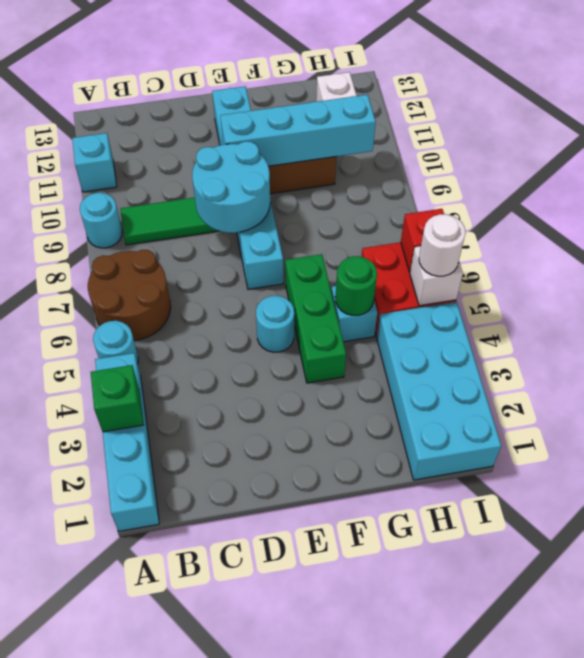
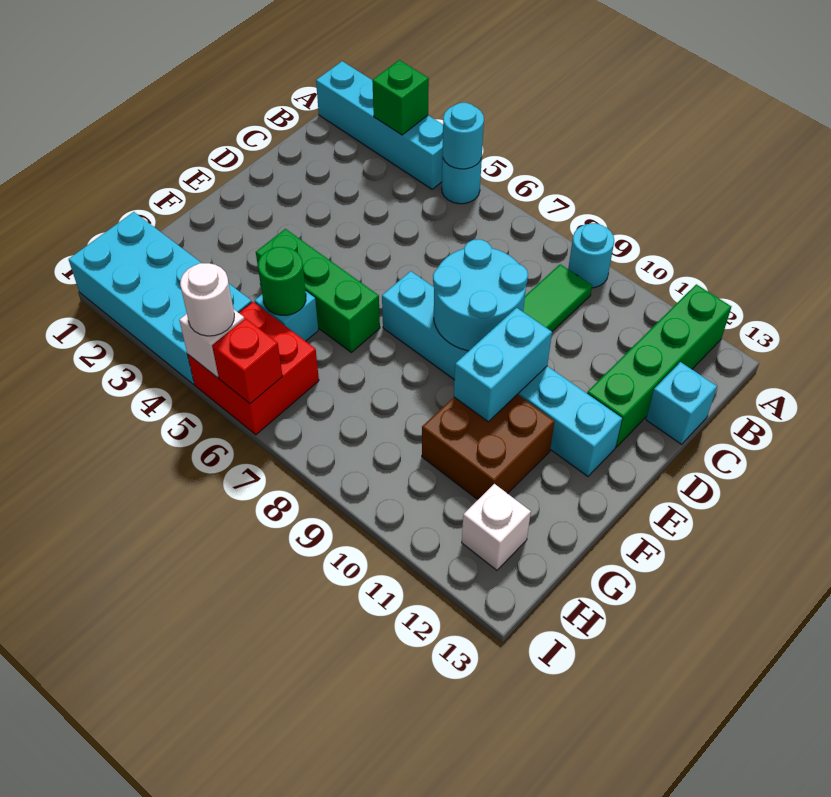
brown 2x2 round brick [88,250,171,340] -> none
cyan 1x1 brick [72,133,117,192] -> cyan 1x1 brick moved to [646,362,717,444]
none -> green 1x4 brick [587,284,731,447]
cyan 1x1 round brick [256,296,294,352] -> cyan 1x1 round brick moved to [443,103,484,169]
cyan 1x4 brick [220,95,376,166] -> cyan 1x2 brick [454,308,552,422]

